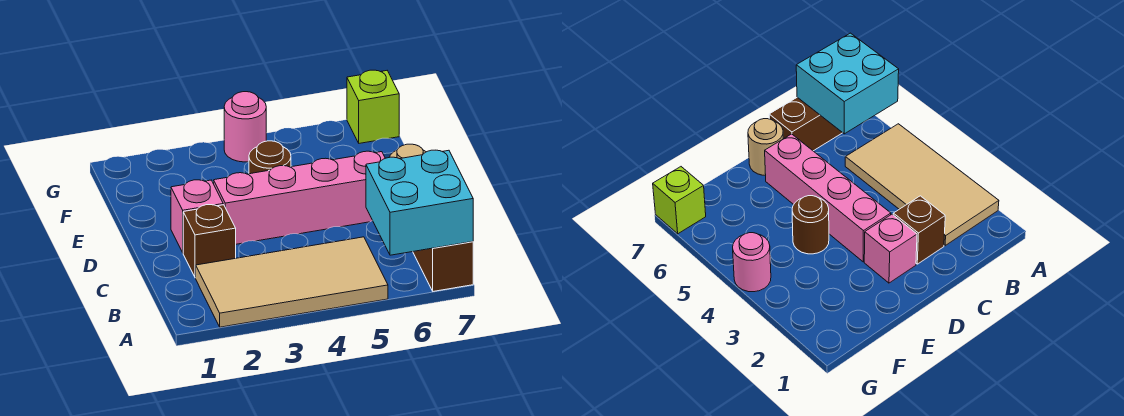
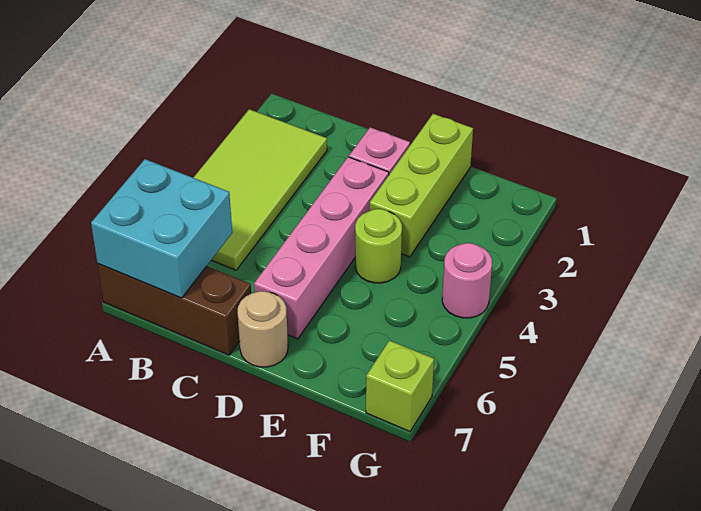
tan 2x4 tile [196,237,388,327] -> lime 2x4 tile [193,109,327,270]
brown 1x1 brick [183,205,236,278] -> none
none -> lime 1x3 brick [369,114,473,257]
brown 1x1 round brick [249,141,291,174] -> lime 1x1 round brick [355,209,402,283]

